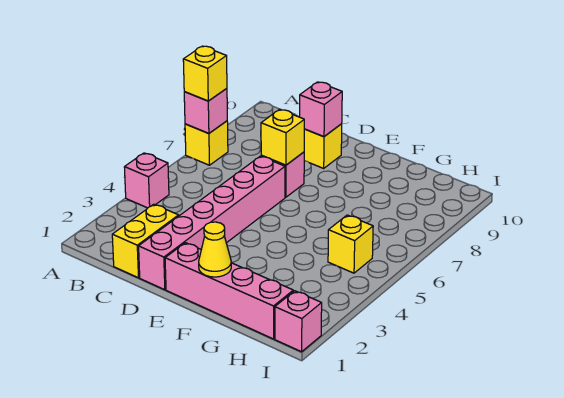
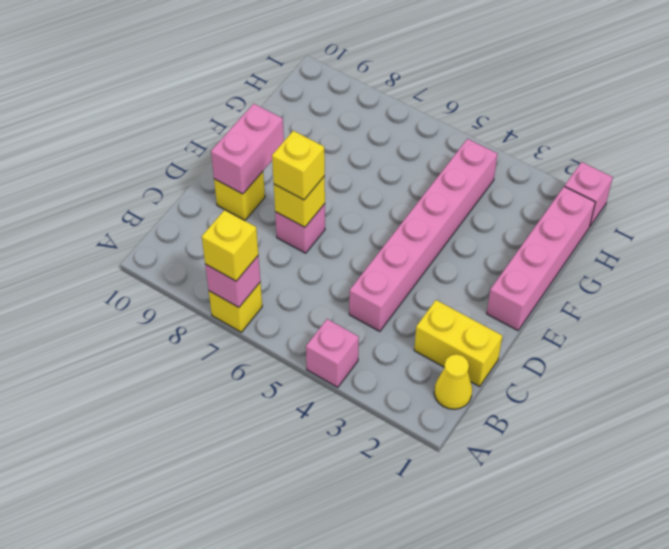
pink 1x6 brick [139,156,285,290] -> pink 1x6 brick turned to [349,139,498,331]
pink 1x1 brick [300,82,342,137] -> pink 1x2 brick [211,104,284,194]
yellow 1x1 cone [199,222,231,277] -> yellow 1x1 cone moved to [434,354,472,409]
yellow 1x1 brick [328,215,373,273] -> yellow 1x1 brick moved to [272,131,325,200]

